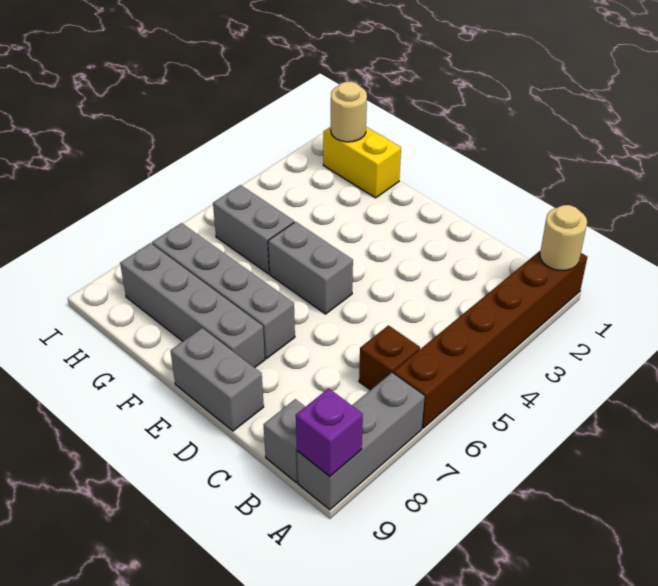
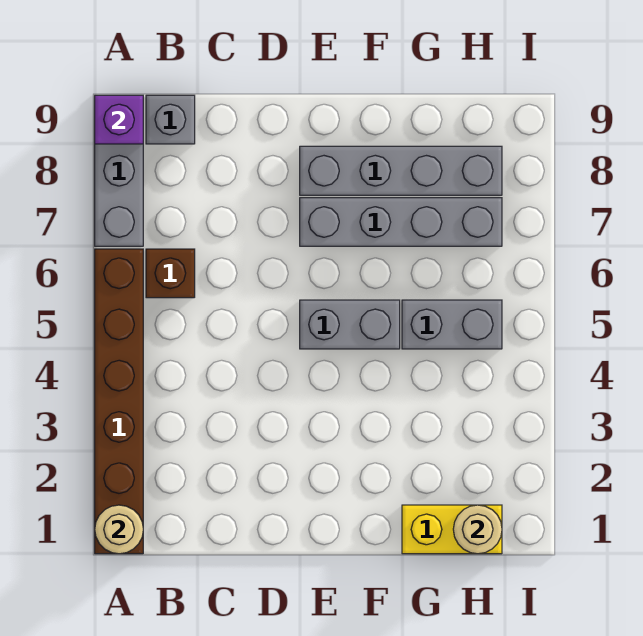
grey 1x2 brick [171,328,264,431] -> none

